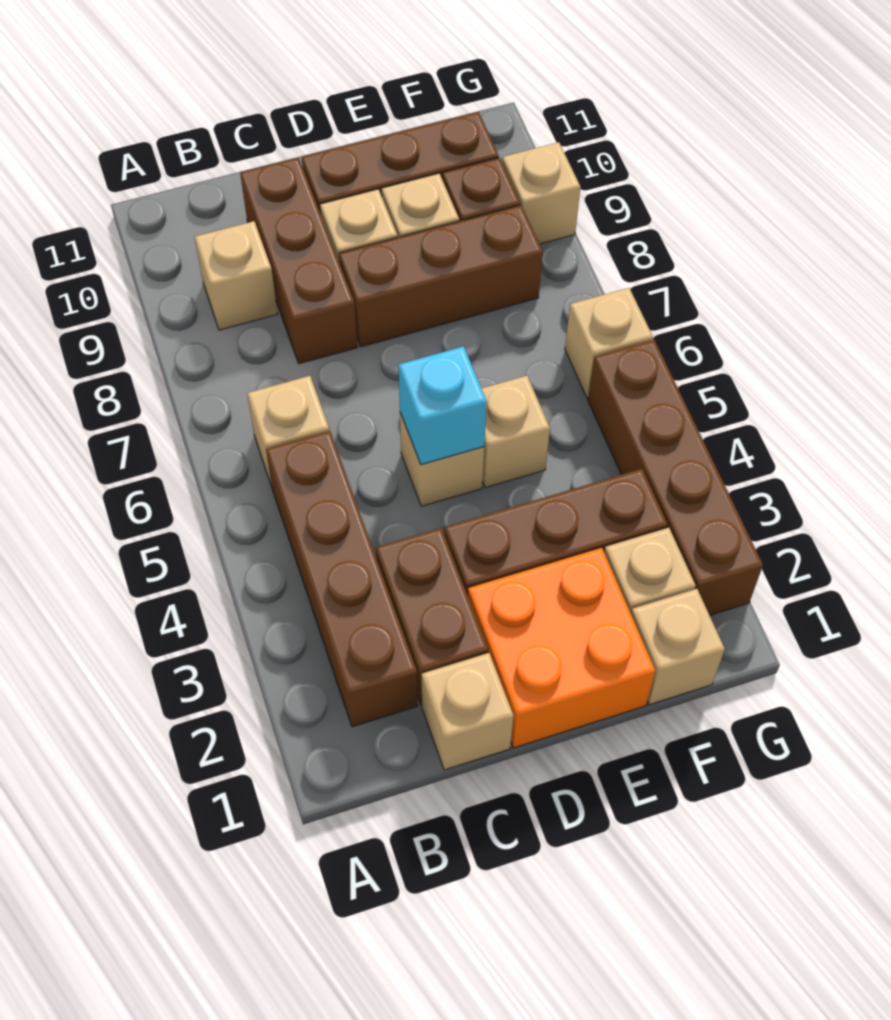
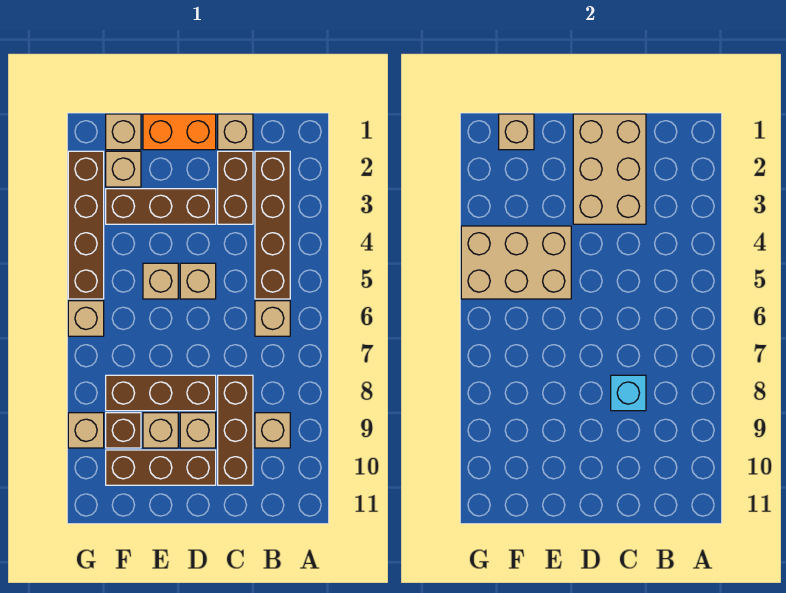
none -> tan 2x3 brick [573,114,646,224]
orange 2x2 brick [468,548,655,748] -> orange 1x2 brick [143,114,216,150]
cyan 1x1 brick [399,346,487,465] -> cyan 1x1 brick moved to [611,375,646,411]
none -> tan 2x3 brick [461,226,571,299]
none -> tan 1x1 brick [499,114,534,150]

